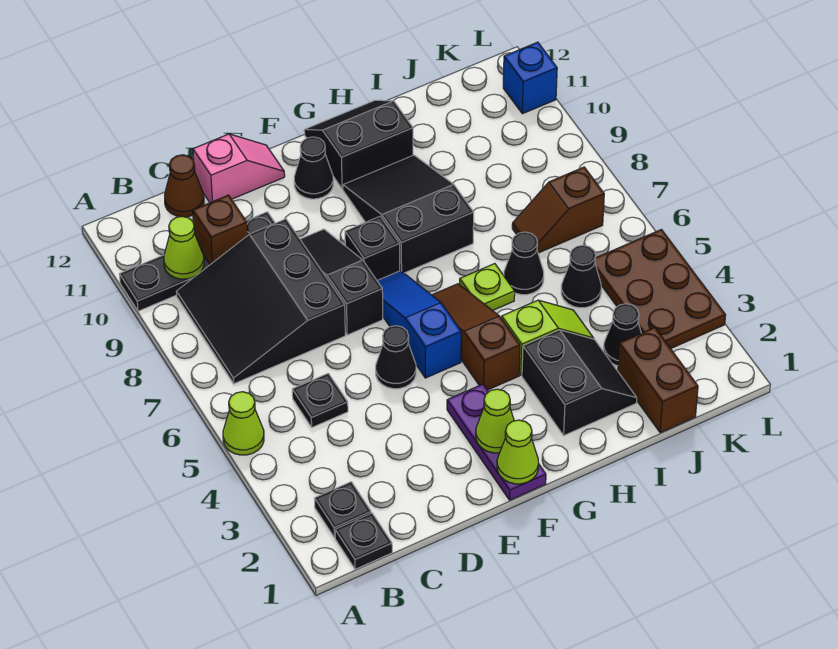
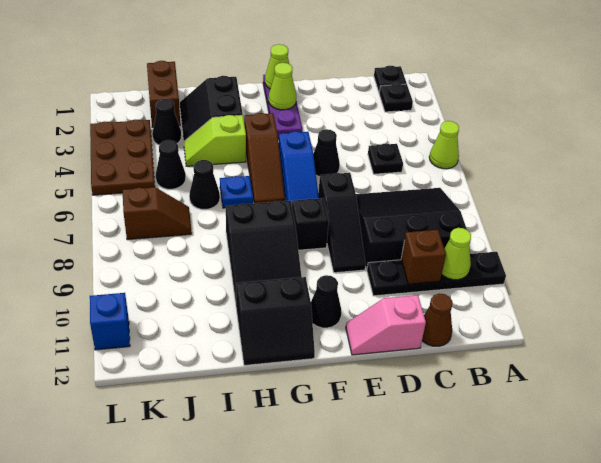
black 3x3 slope [176,219,345,384] -> black 3x3 slope turned to [356,188,467,269]
lime 1x1 plate [460,264,515,311] -> blue 1x1 plate [220,176,253,208]

